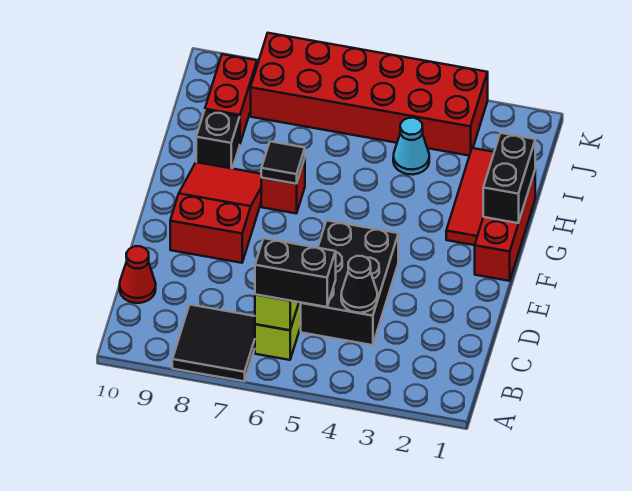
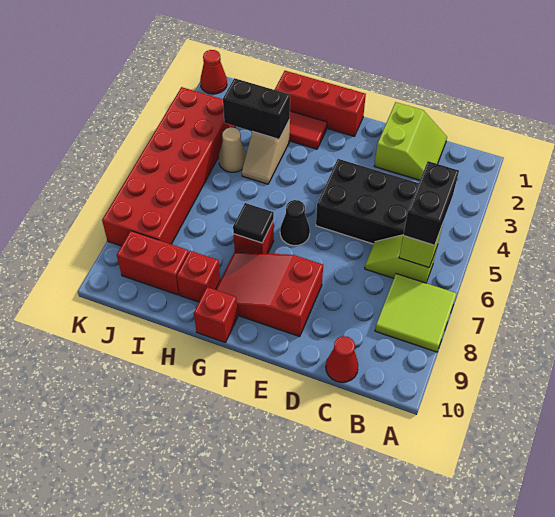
black 2x2 tile [172,305,255,381] -> lime 2x2 tile [375,274,457,352]
none -> lime 2x2 slope [374,102,447,180]
black 1x1 cone [341,256,377,313] -> black 1x1 cone moved to [280,200,310,246]
black 1x2 brick [483,133,535,223] -> black 1x2 brick moved to [223,78,290,139]
none -> red 1x1 brick [194,287,238,343]
none -> tan 1x2 slope [242,120,290,184]
black 1x1 brick [196,110,240,169] -> red 1x1 brick [177,251,220,302]
cyan 1x1 cone [393,118,429,175] -> tan 1x1 cone [219,127,246,172]
none -> red 1x1 cone [200,50,227,94]

